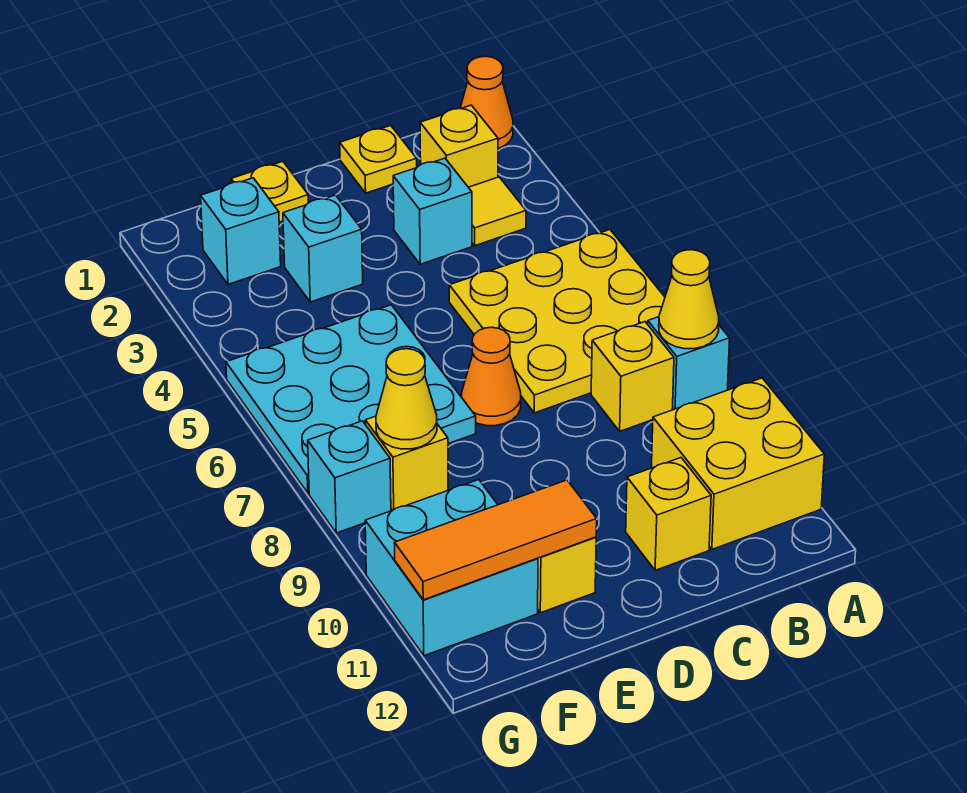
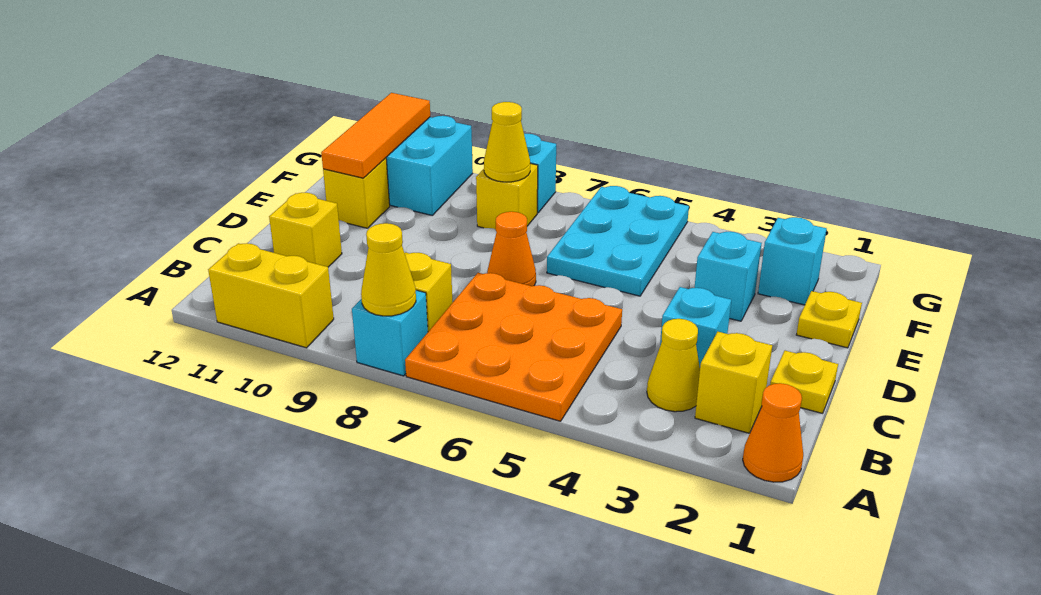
yellow 3x3 plate [449,230,665,413] -> orange 3x3 plate [405,273,622,421]
yellow 2x2 brick [652,378,824,549] -> yellow 1x2 brick [208,243,334,348]
yellow 1x1 tile [468,177,526,246] -> yellow 1x1 cone [647,319,700,412]
cyan 3x3 plate [226,305,476,493] -> cyan 2x3 plate [547,186,689,296]

